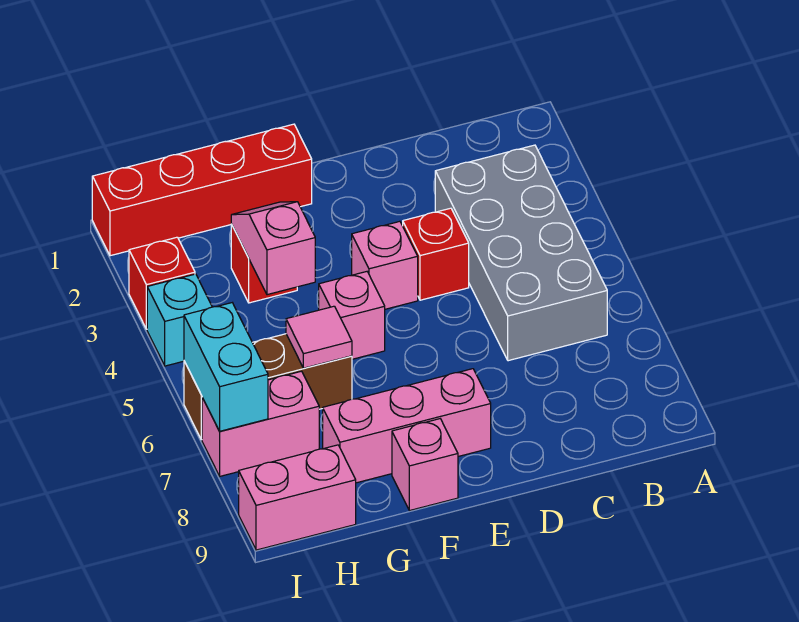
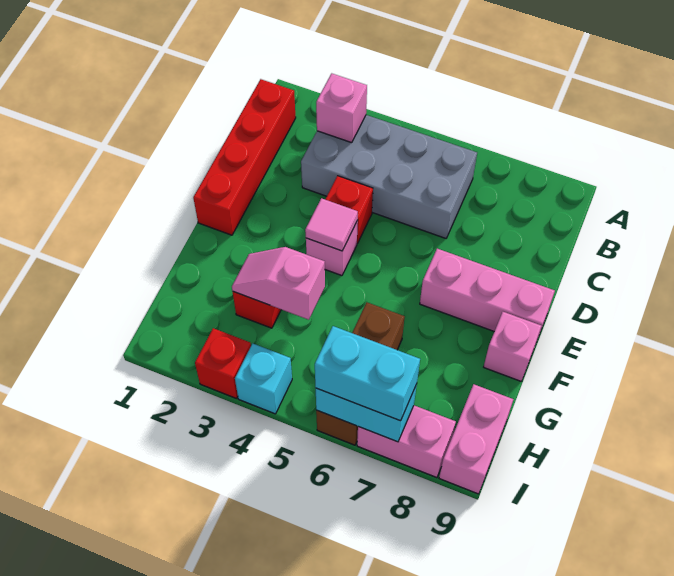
pink 1x3 brick [323,369,491,483] -> pink 1x3 brick turned to [420,249,555,340]
red 1x4 brick [92,124,312,256] -> red 1x4 brick moved to [193,79,296,235]
pink 1x1 brick [319,272,385,359] -> pink 1x1 brick moved to [316,74,367,143]
pink 1x1 tile [286,306,352,368] -> pink 1x1 tile moved to [305,198,358,251]
pink 1x2 brick [202,371,319,476] -> pink 1x2 brick turned to [357,405,456,478]
none -> cyan 1x2 brick [315,326,420,421]

